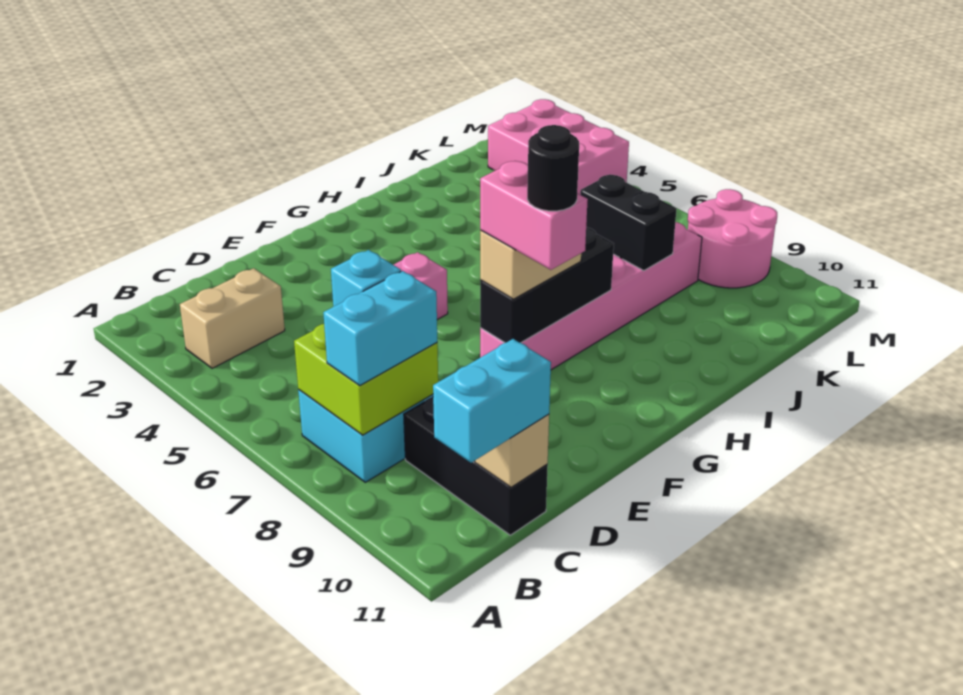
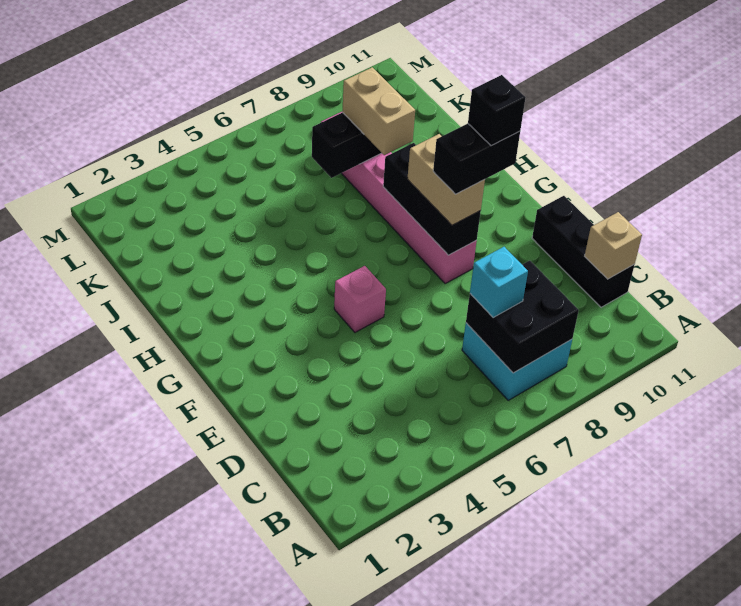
tan 1x2 brick [180,268,285,368] -> tan 1x2 brick moved to [342,67,415,155]
lime 2x2 brick [294,324,438,435] -> black 2x2 brick [466,261,579,373]
cyan 1x2 brick [323,271,437,385] -> none
cyan 1x2 brick [433,339,551,463] -> none
black 1x3 brick [404,397,548,535] -> black 1x3 brick turned to [532,196,635,307]
pink 1x2 brick [480,161,588,270] -> black 1x2 brick [433,124,520,194]
black 1x1 round brick [527,125,579,211] -> black 1x1 brick [468,75,526,146]
pink 2x3 brick [488,99,629,194] -> none
pink 2x2 round brick [688,189,777,288] -> none

